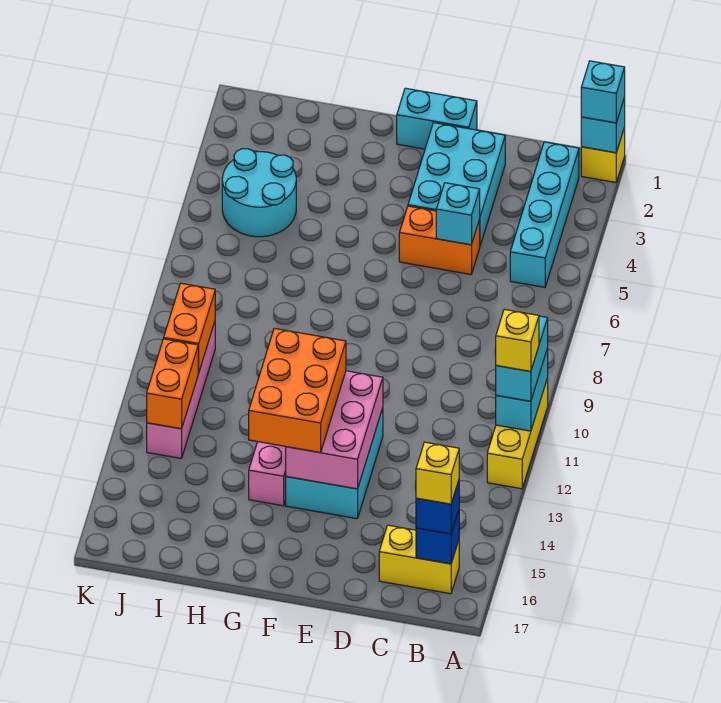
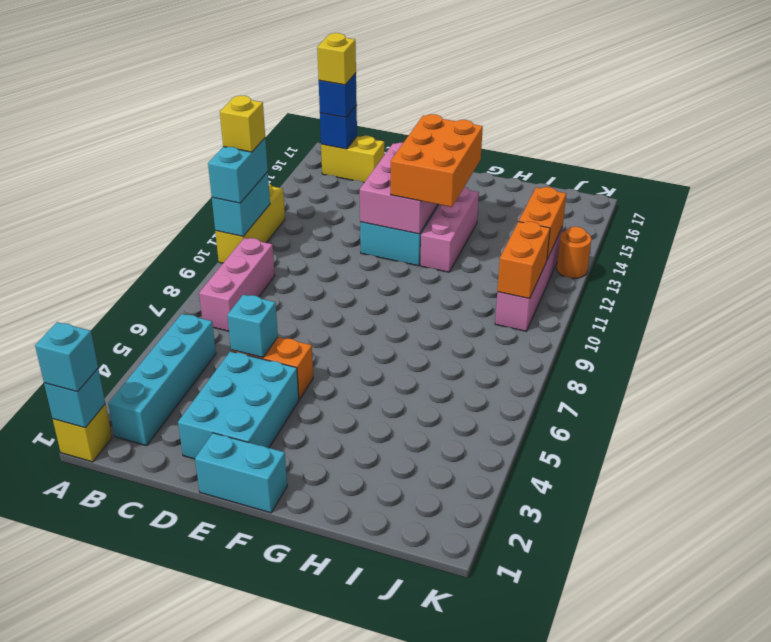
none -> pink 1x3 brick [199,238,275,331]
cyan 2x2 round brick [222,149,296,237] -> none
none -> orange 1x1 round brick [557,227,591,279]

